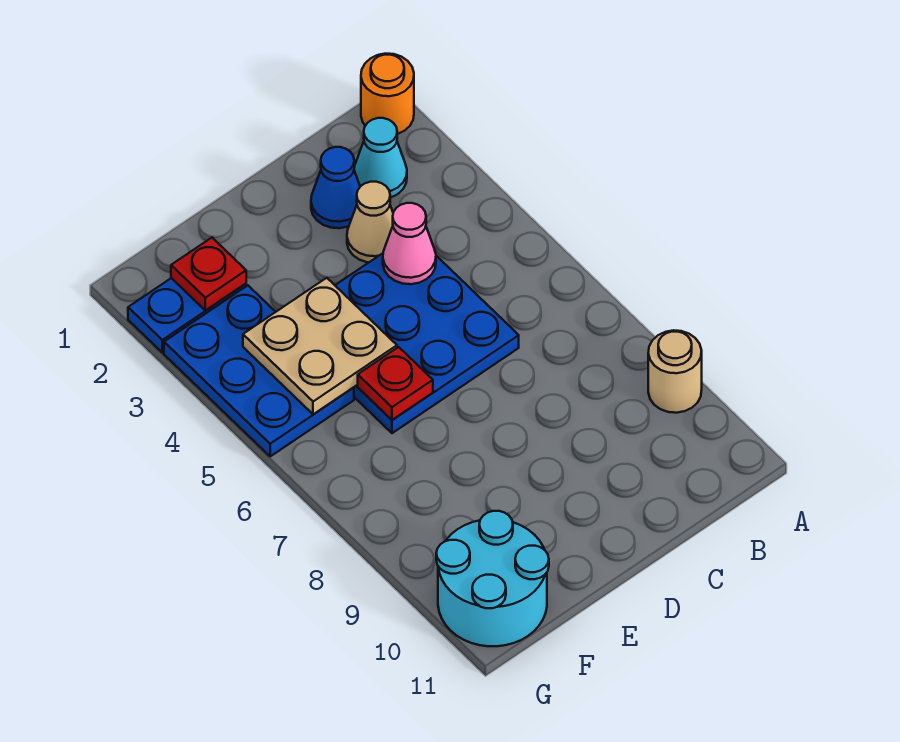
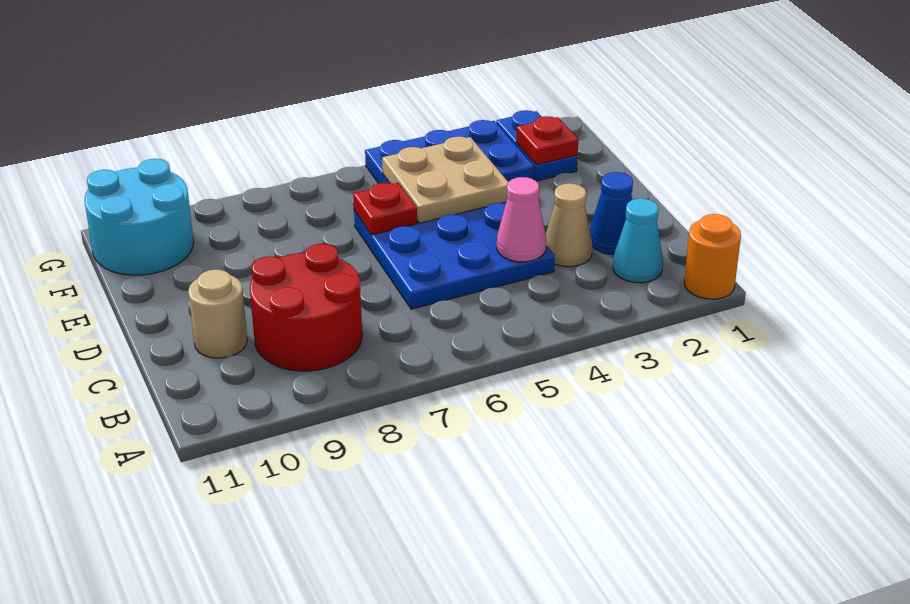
tan 1x1 round brick [648,330,702,413] -> tan 1x1 round brick moved to [188,269,247,358]
none -> red 2x2 round brick [250,244,362,371]

